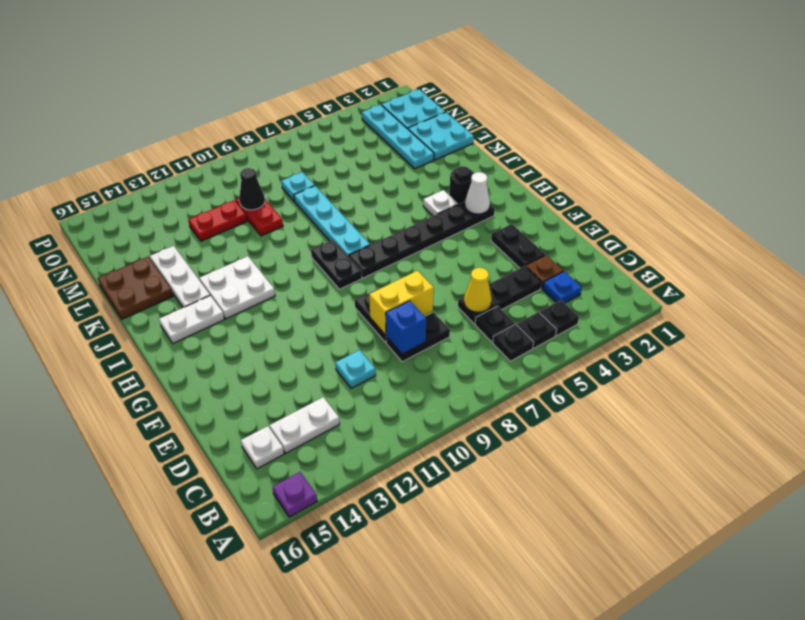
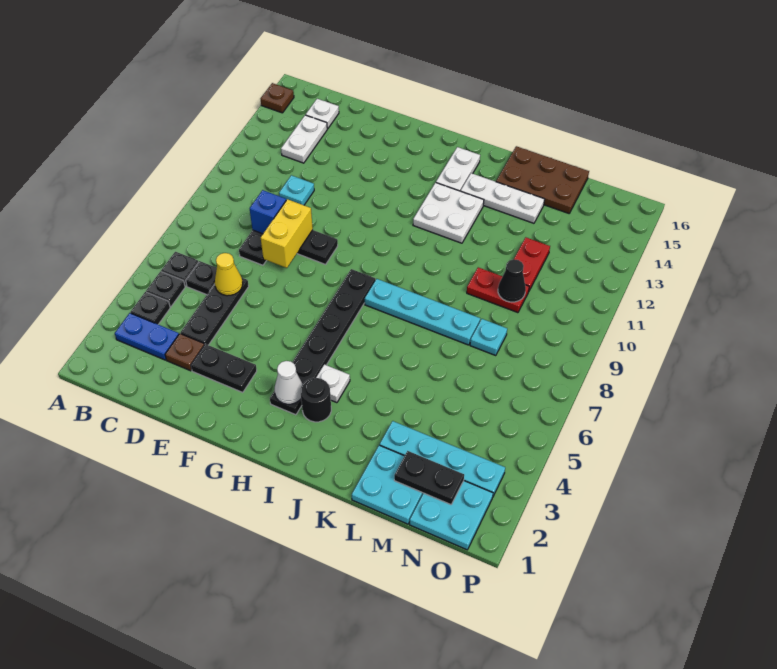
purple 1x1 plate [272,472,317,517] -> brown 1x1 plate [261,83,294,113]
blue 1x1 plate [542,271,582,303] -> blue 1x2 plate [115,313,179,360]
black 1x2 plate [311,240,362,289] -> black 1x2 plate moved to [394,451,464,505]
brown 2x2 plate [98,257,173,319] -> brown 2x3 plate [496,146,589,213]

